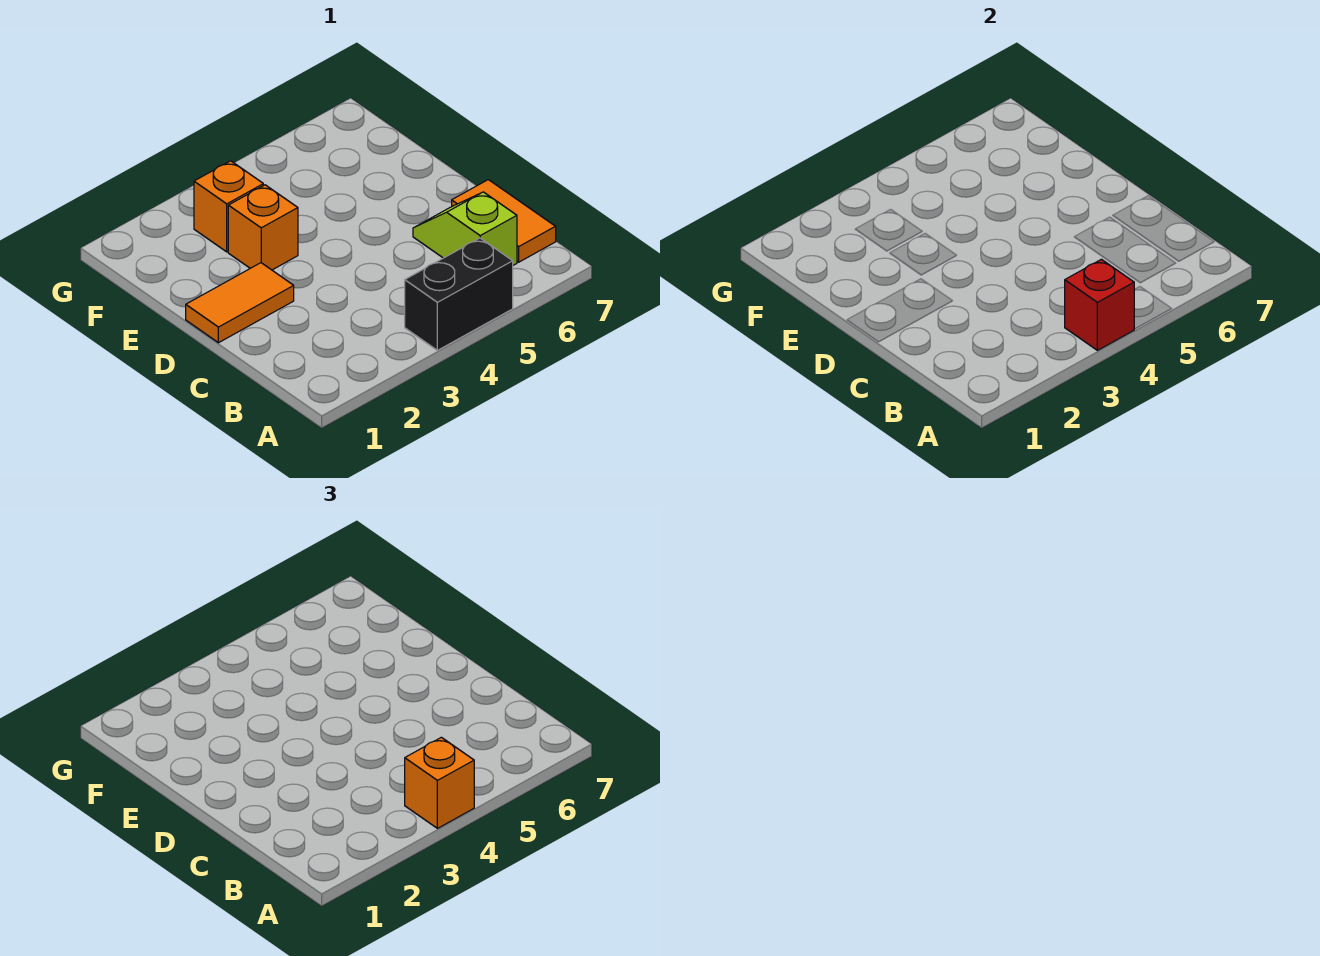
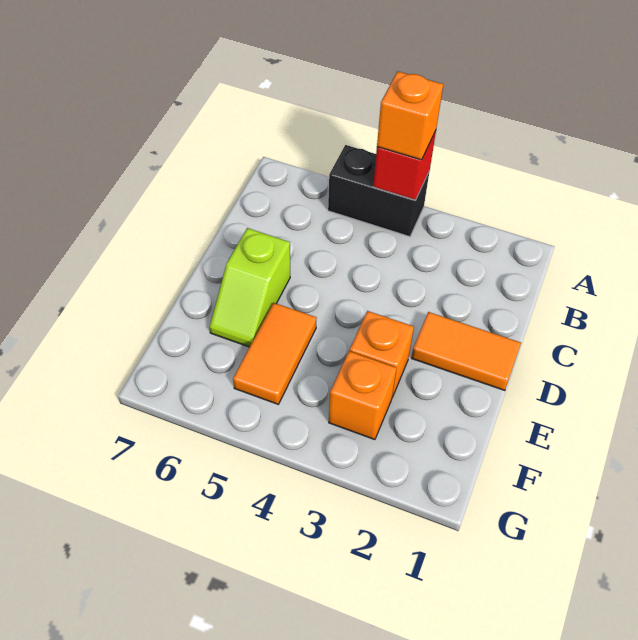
lime 1x2 slope [413,192,517,265] -> lime 1x2 slope moved to [210,228,290,347]
orange 1x2 tile [452,180,556,262] -> orange 1x2 tile moved to [233,303,317,404]

